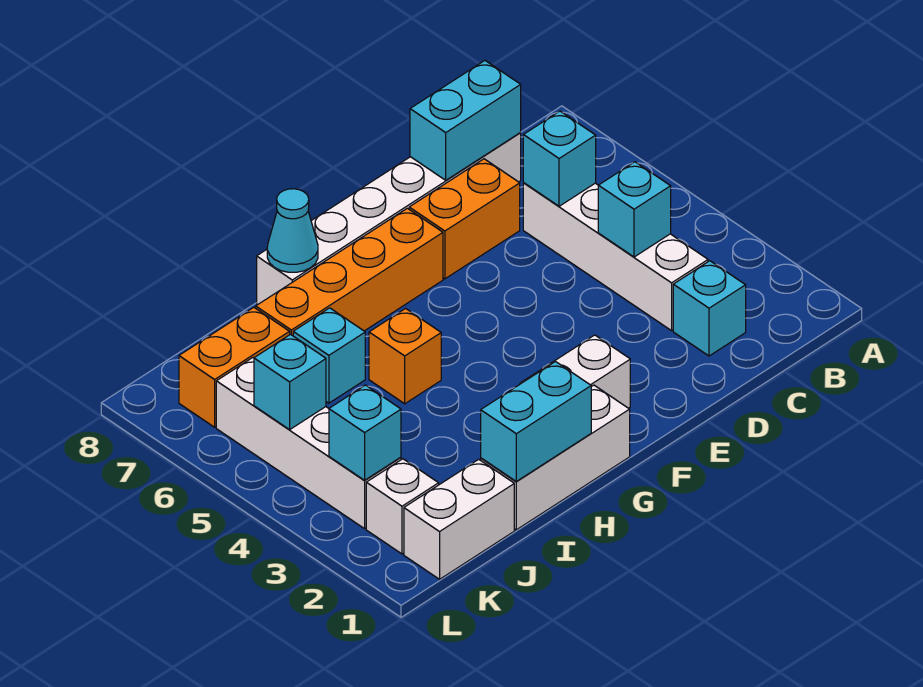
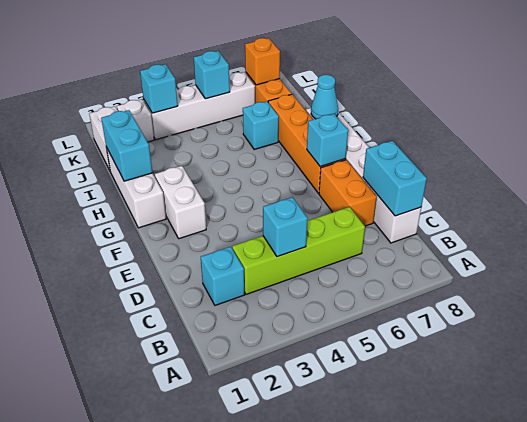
white 1x4 brick [523,183,708,331] -> lime 1x4 brick [232,207,365,294]
cyan 1x1 brick [523,111,596,206] -> cyan 1x1 brick moved to [307,114,348,167]
orange 1x1 brick [369,309,441,404] -> orange 1x1 brick moved to [245,38,280,85]

